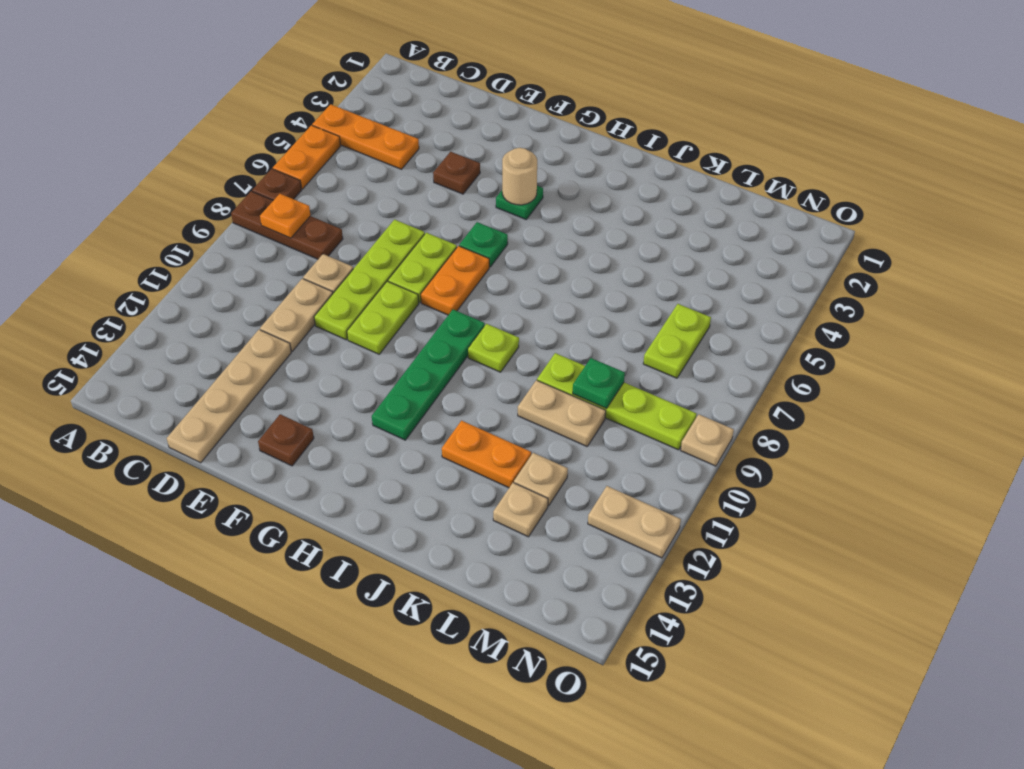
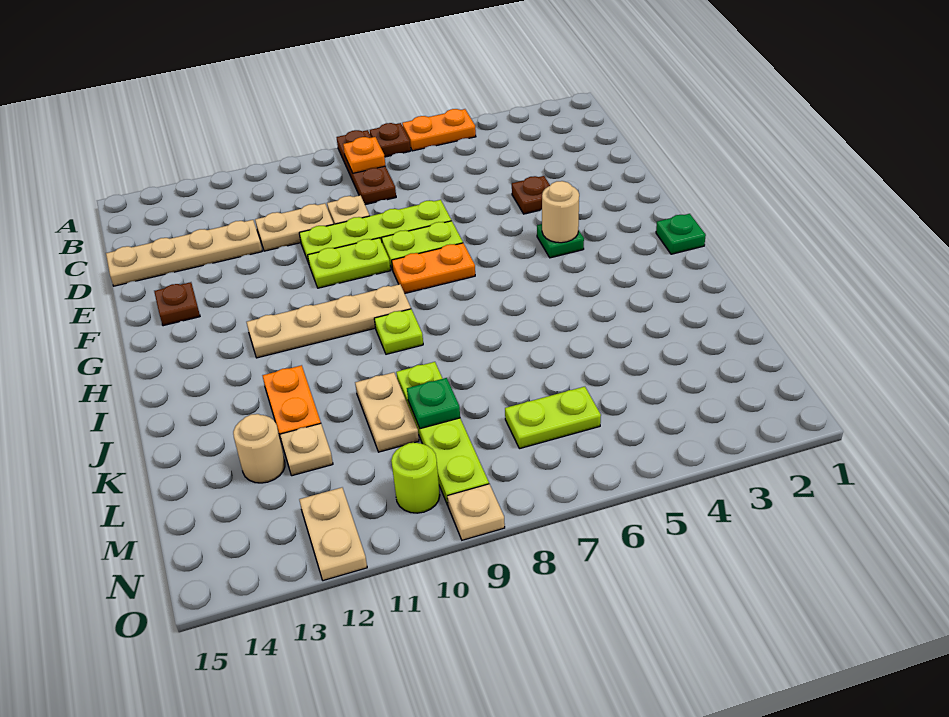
orange 1x3 plate [312,104,419,169] -> none
green 1x1 plate [459,222,508,267] -> green 1x1 plate moved to [656,214,706,254]
green 1x4 plate [372,310,485,440] -> tan 1x4 plate [247,284,411,358]
tan 1x1 plate [493,483,548,537] -> tan 1x1 round brick [233,414,285,483]
none -> lime 1x1 round brick [391,443,440,513]

